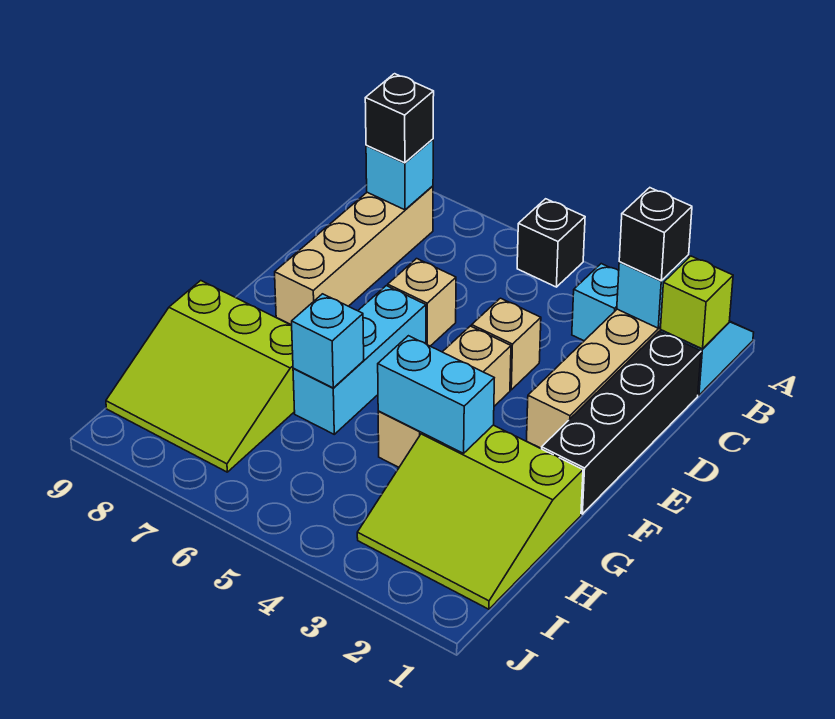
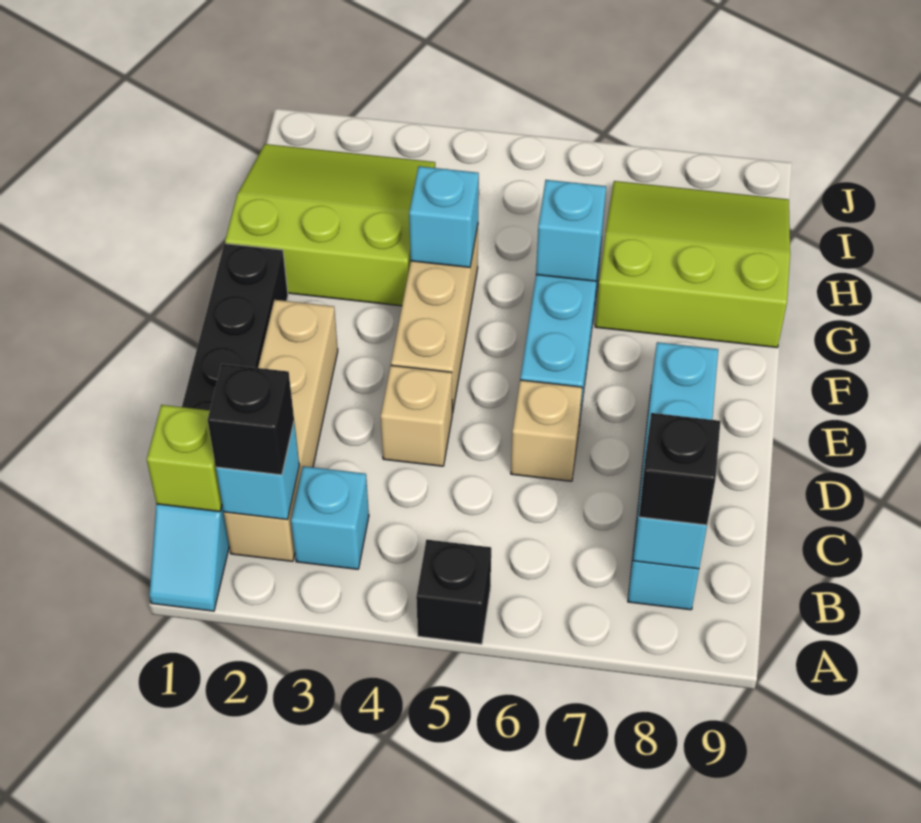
tan 1x4 brick [275,186,433,325] -> cyan 1x4 brick [628,342,718,610]
cyan 1x2 brick [378,336,494,453] -> cyan 1x1 brick [409,166,479,267]

